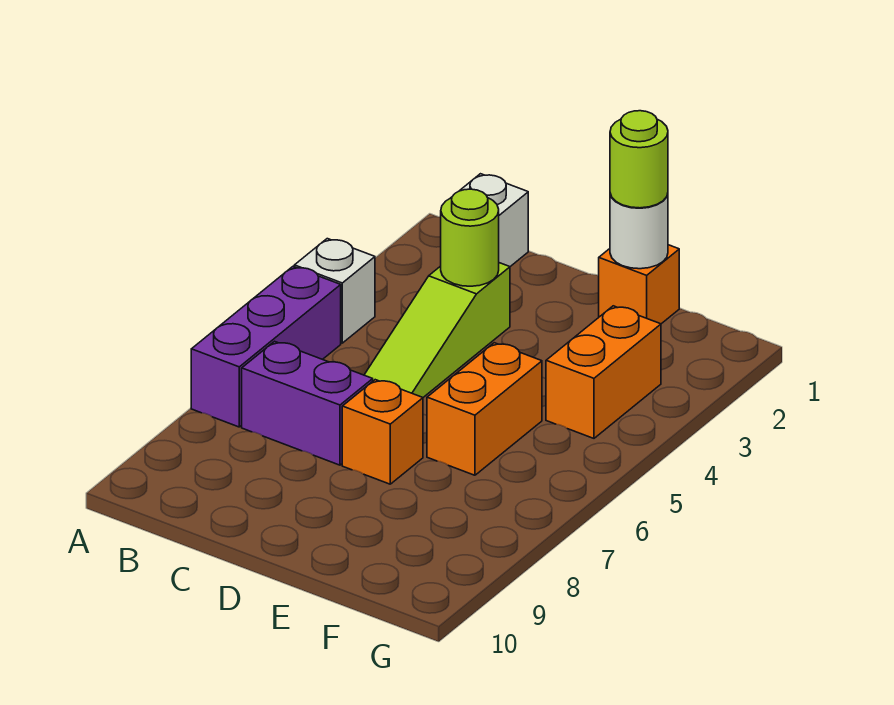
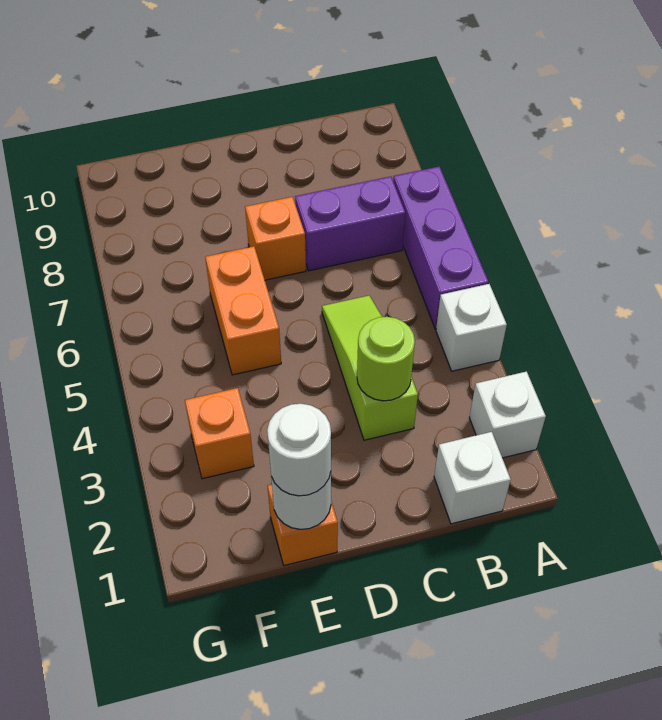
none -> white 1x1 brick [469,371,546,458]
lime 1x1 round brick [610,111,668,208] -> white 1x1 round brick [267,404,331,496]
orange 1x2 brick [546,306,661,438] -> orange 1x1 brick [185,388,254,479]

